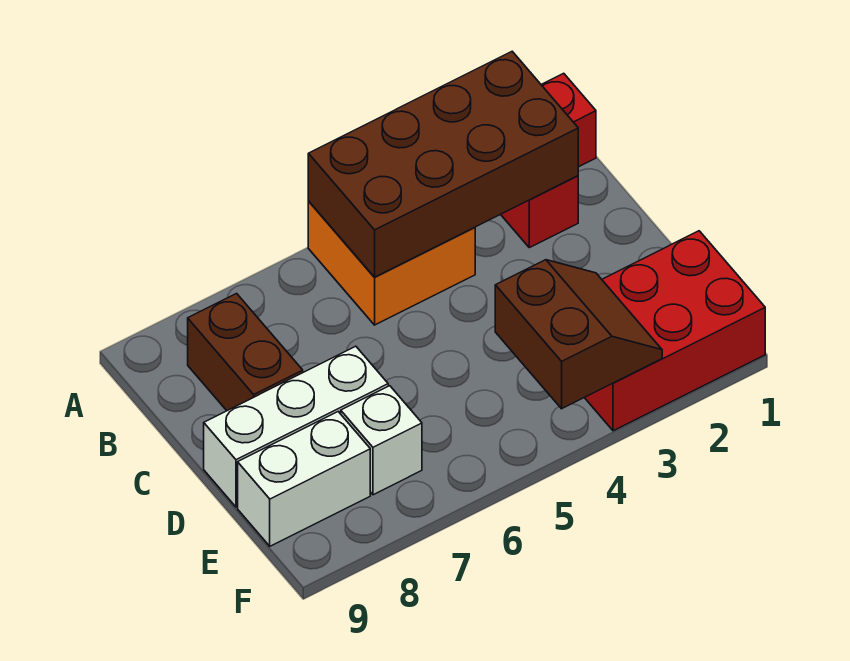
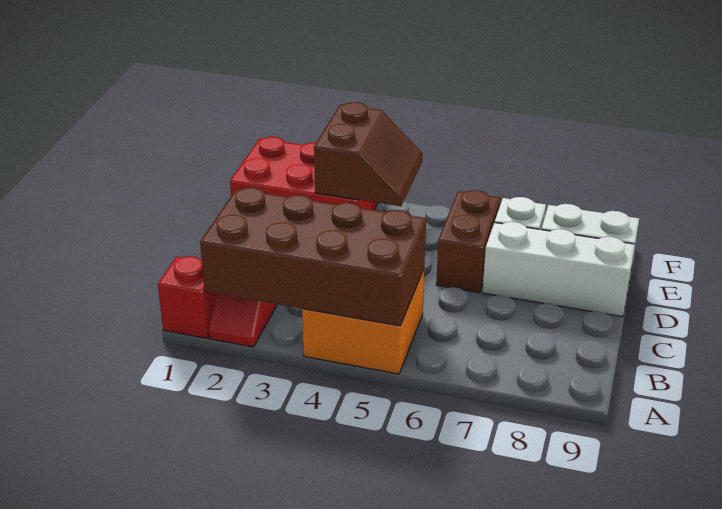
brown 1x2 brick [188,294,303,411] -> brown 1x2 brick moved to [436,190,500,293]
brown 2x2 slope [495,260,662,409] -> brown 2x2 slope turned to [314,102,423,206]

